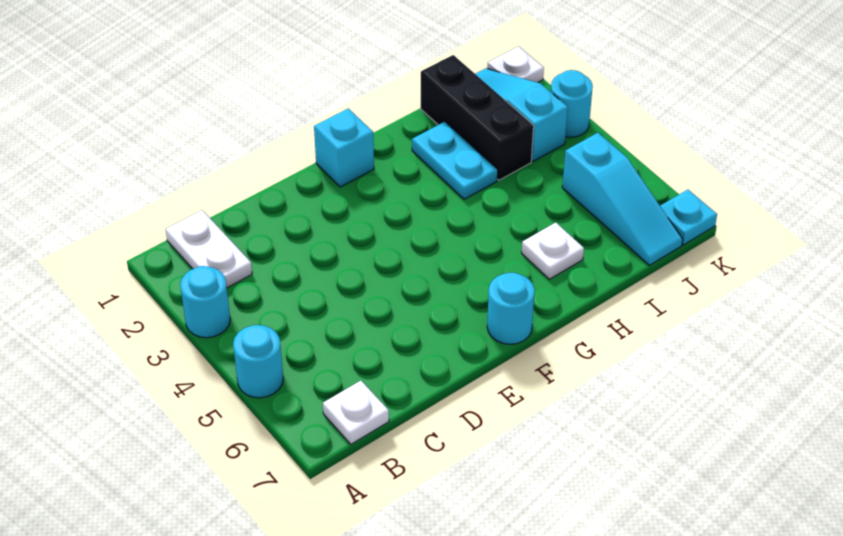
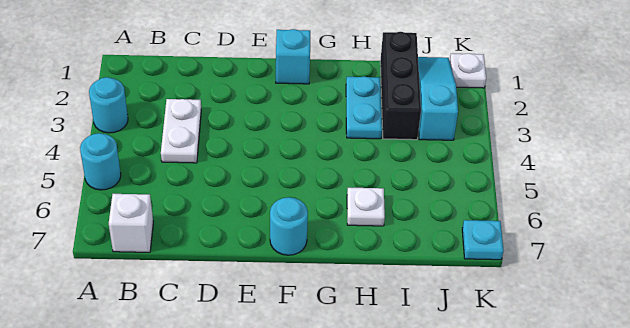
white 1x2 plate [166,210,252,288] -> white 1x2 plate moved to [161,99,201,163]
white 1x1 plate [323,381,389,444] -> white 1x1 brick [109,194,153,252]
cyan 1x3 slope [562,133,683,265] -> none
cyan 1x1 round brick [551,70,593,137] -> none

